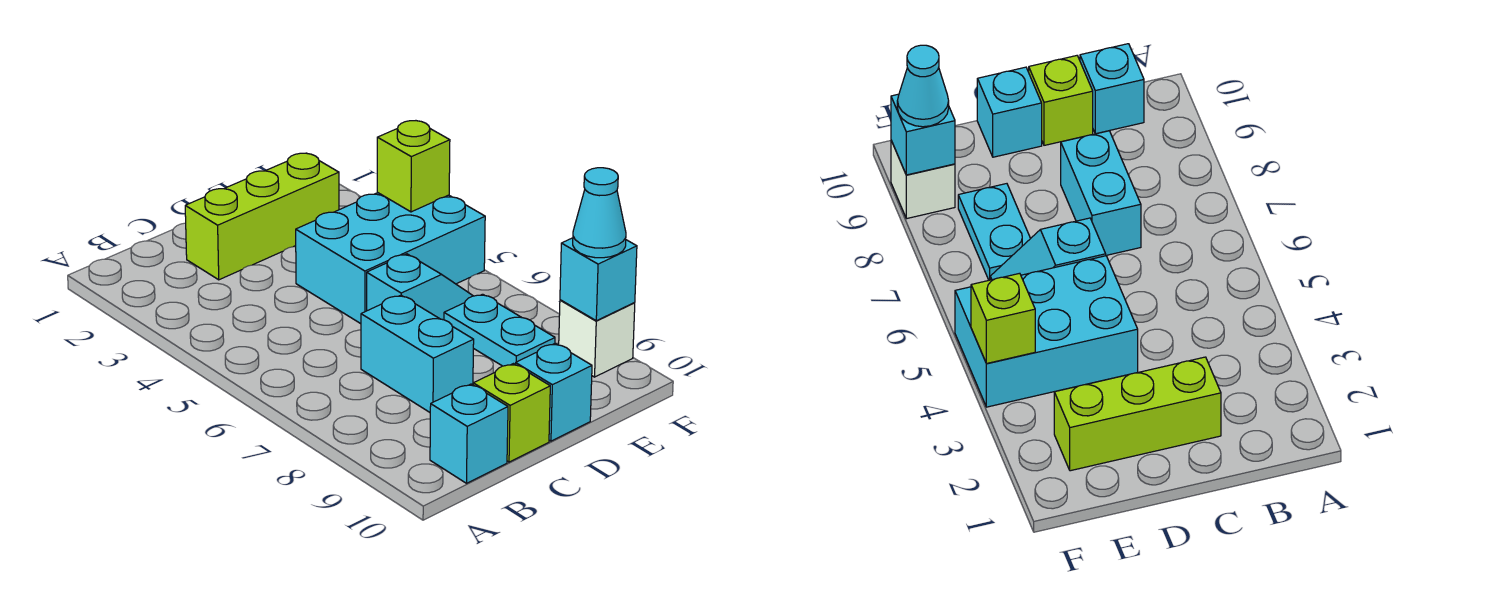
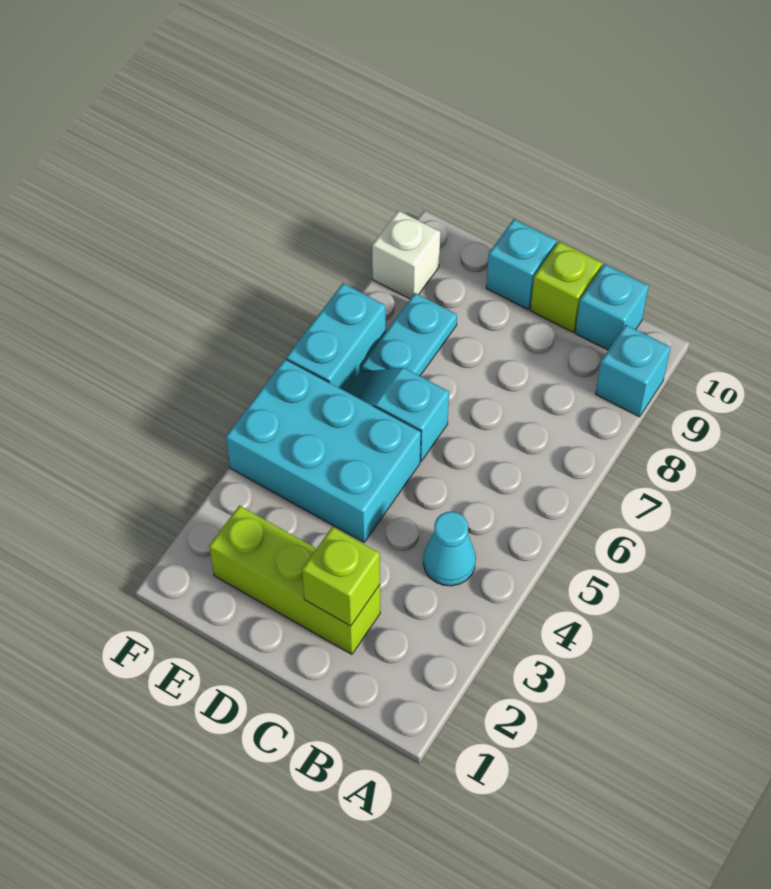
cyan 1x2 brick [361,295,474,412] -> cyan 1x2 brick moved to [286,283,386,391]
lime 1x1 brick [377,121,450,212] -> lime 1x1 brick moved to [302,527,380,626]
cyan 1x1 brick [560,238,637,321] -> cyan 1x1 brick moved to [596,325,671,417]
cyan 1x1 cone [573,168,626,258] -> cyan 1x1 cone moved to [423,512,476,586]

